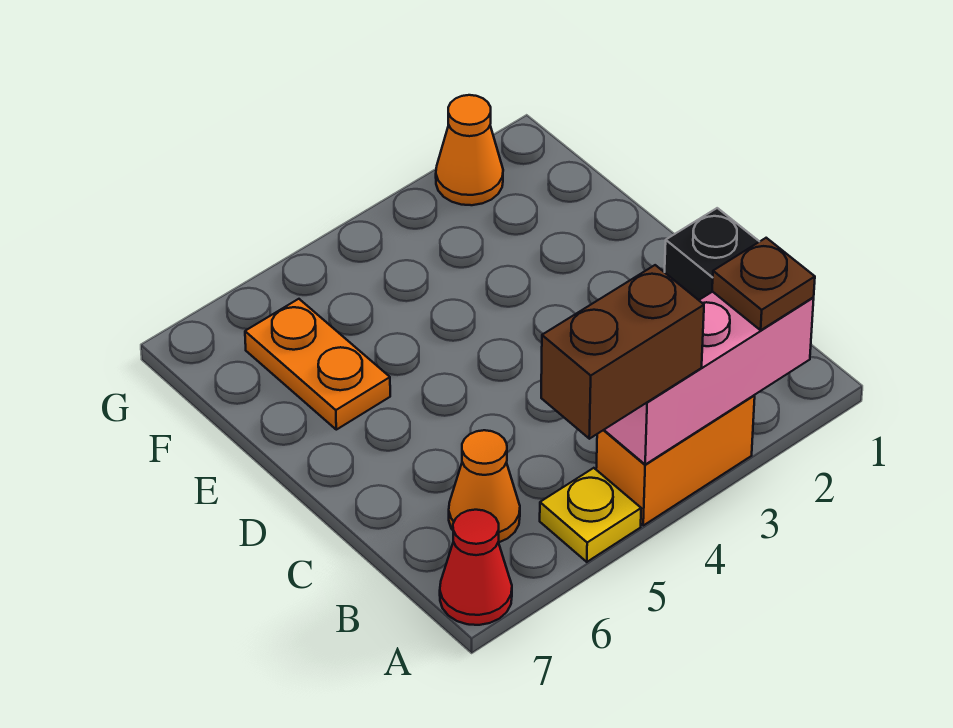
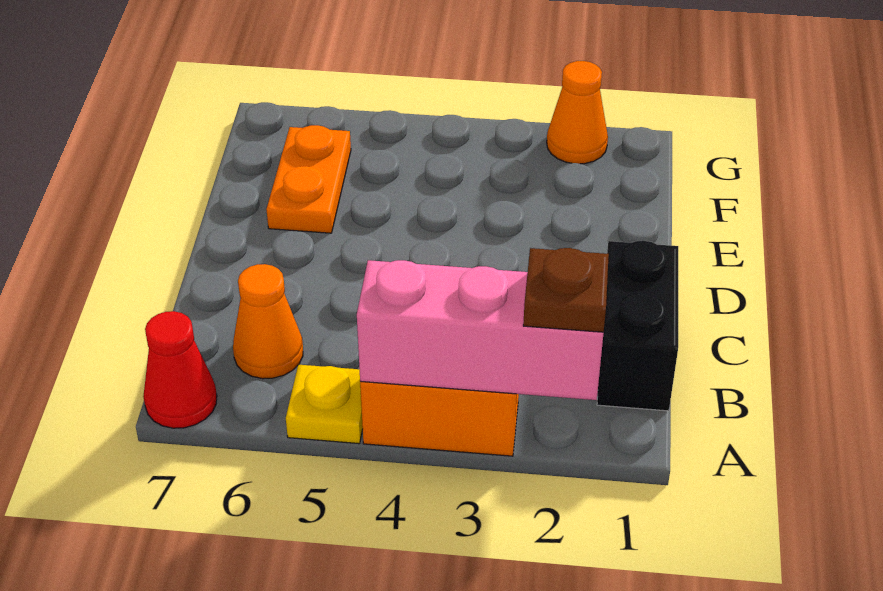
brown 1x2 brick [541,265,704,439] -> none

